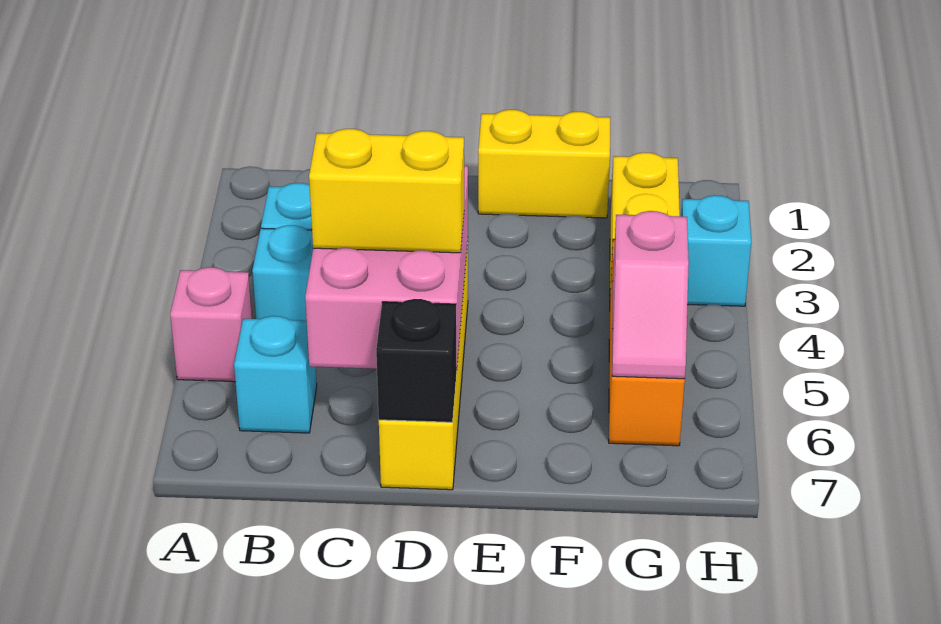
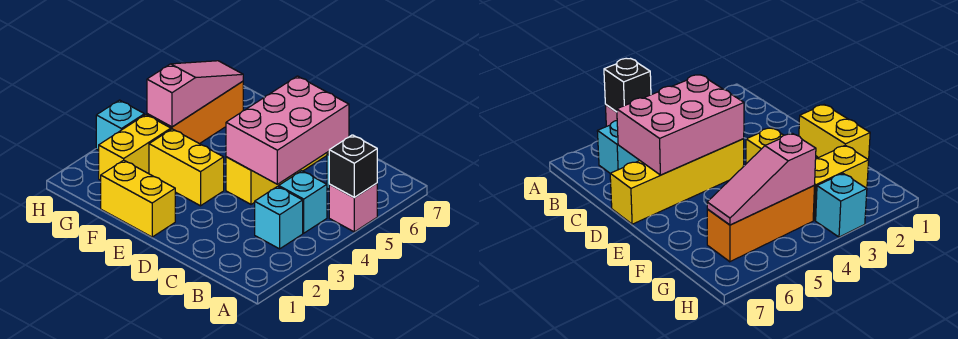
yellow 1x2 brick [309,129,464,253] -> yellow 1x2 brick moved to [149,129,224,206]
black 1x1 brick [376,299,457,422] -> black 1x1 brick moved to [329,135,377,197]
pink 1x2 slope [612,211,689,379] -> pink 1x3 slope [147,61,243,127]

